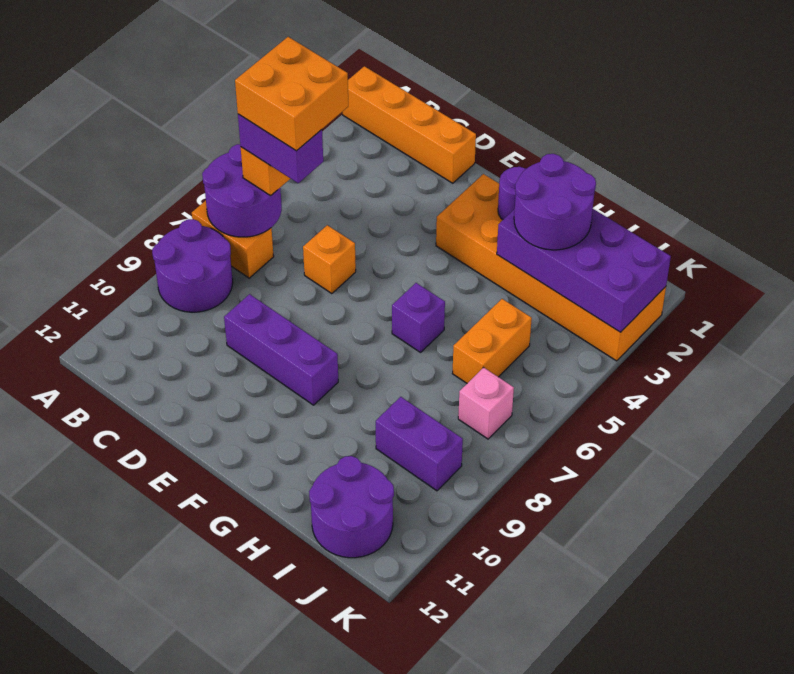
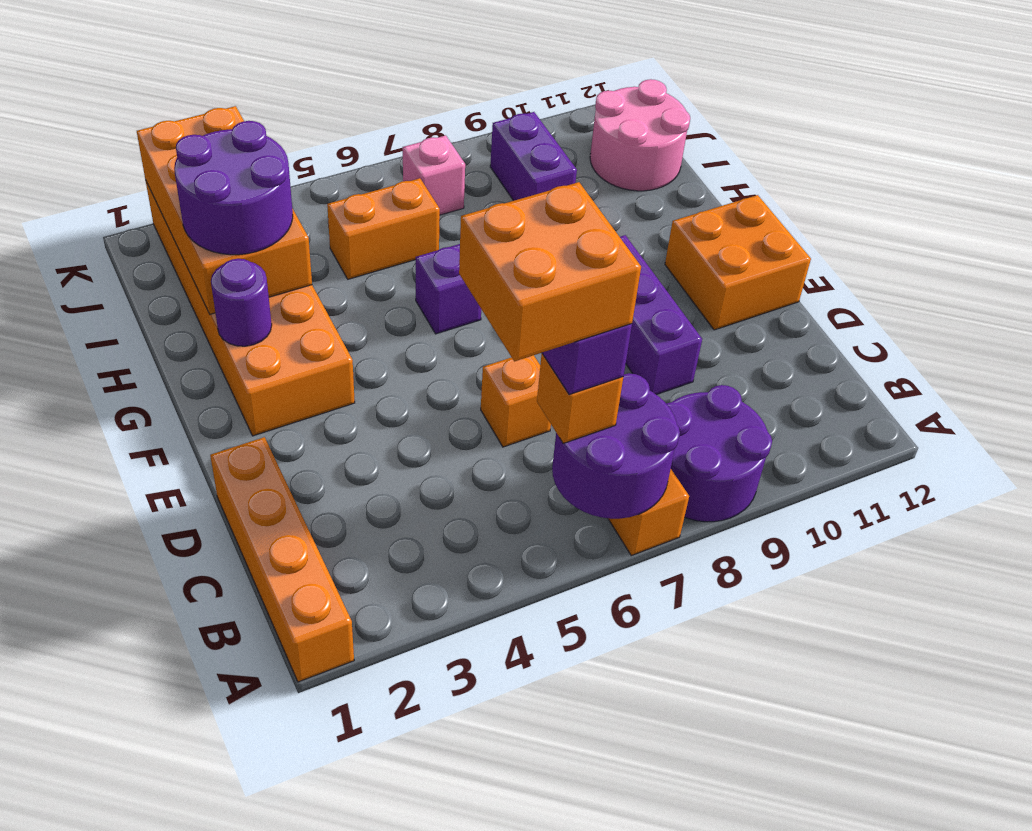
none -> orange 2x2 brick [665,195,811,330]
purple 2x4 brick [497,209,671,332] -> orange 2x4 brick [137,106,312,314]
purple 2x2 round brick [309,456,394,558] -> pink 2x2 round brick [590,79,690,191]

